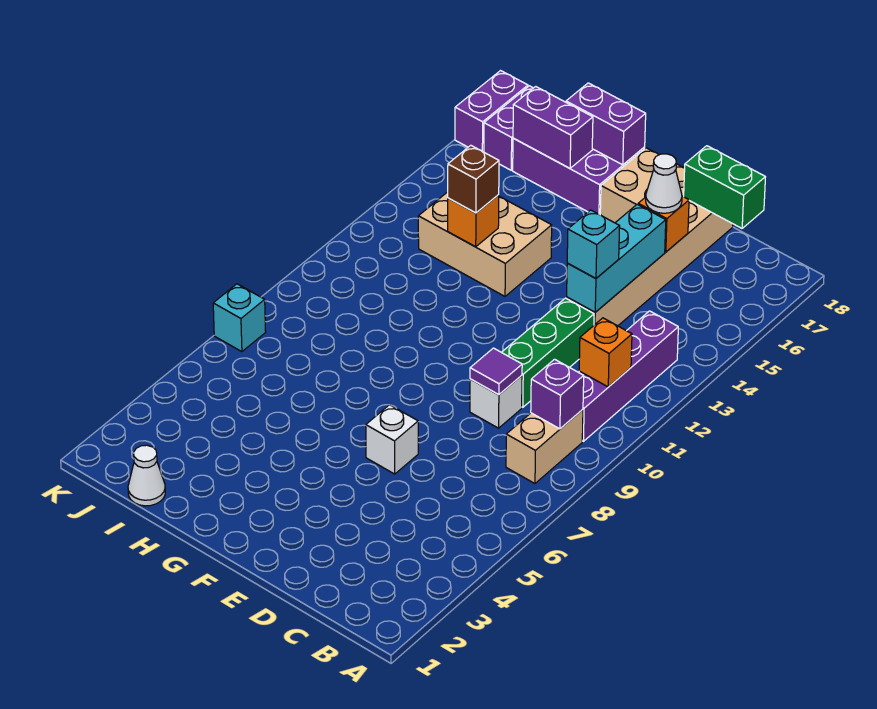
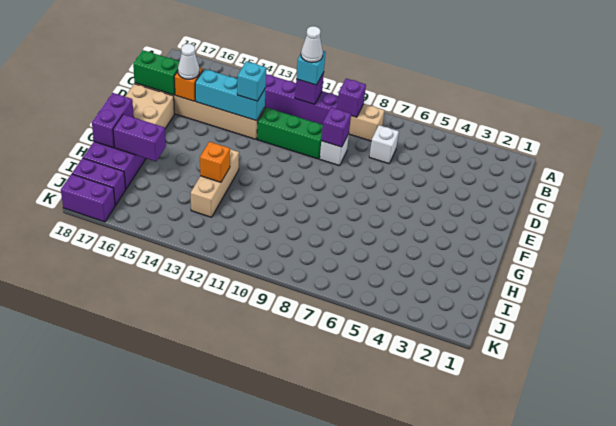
orange 1x1 brick [579,318,632,387] -> purple 1x1 brick [295,73,324,105]
green 1x2 brick [684,146,765,228] -> green 1x2 brick turned to [133,50,179,95]
purple 1x1 tile [470,348,522,395] -> purple 1x1 brick [321,108,351,147]
white 1x1 brick [366,405,418,474] -> white 1x1 brick moved to [369,125,399,164]
tan 2x3 brick [418,192,552,296] -> tan 1x3 brick [191,149,239,217]
brown 1x1 brick [448,145,499,213] -> none
purple 1x2 brick [513,87,593,168] -> purple 1x2 brick turned to [113,114,166,161]
white 1x1 cone [128,445,165,506] -> white 1x1 cone moved to [301,26,323,63]
cyan 1x1 brick [213,284,266,352] -> cyan 1x1 brick moved to [296,51,326,85]

